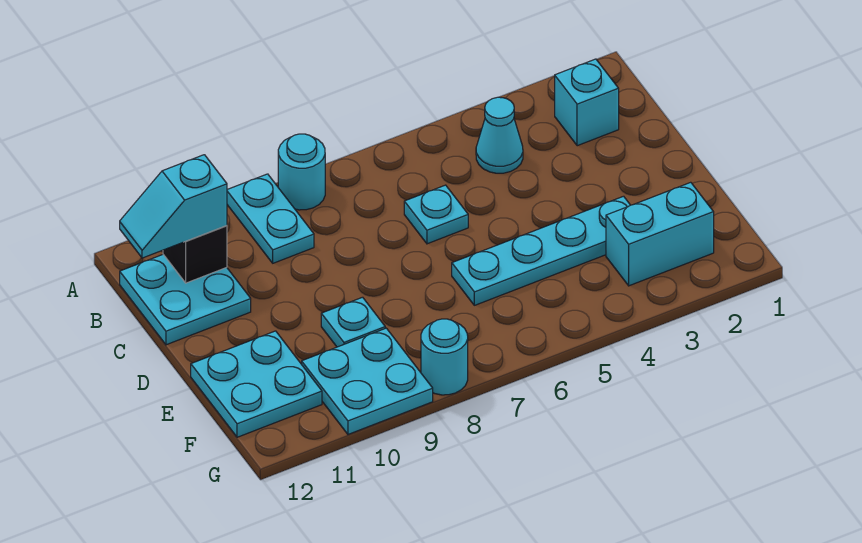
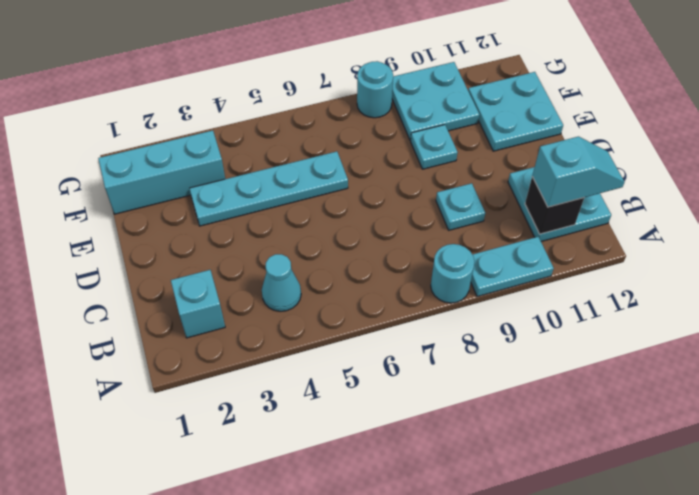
cyan 1x2 plate [227,174,314,263] -> cyan 1x2 plate turned to [471,237,554,297]
cyan 1x1 plate [404,185,468,244] -> cyan 1x1 plate moved to [436,183,485,230]
cyan 1x2 brick [606,182,714,286] -> cyan 1x3 brick [98,130,225,214]

